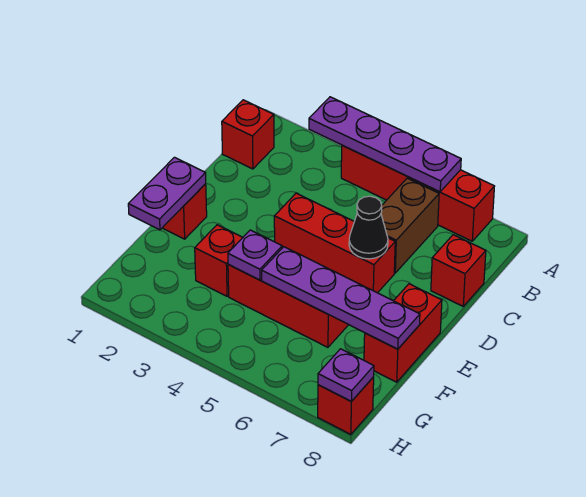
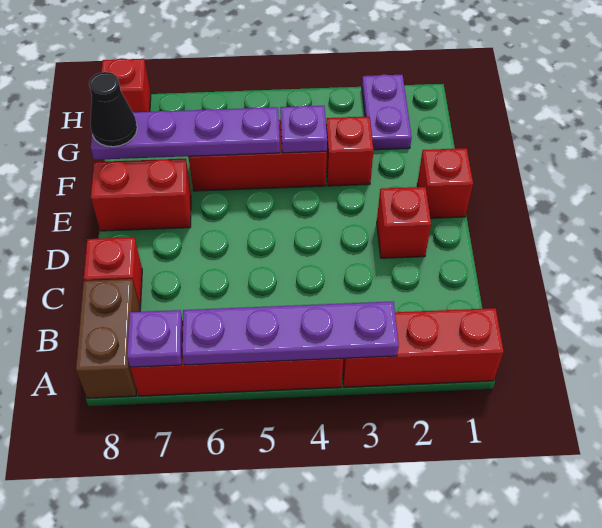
red 1x1 brick [222,100,274,169] -> red 1x1 brick moved to [377,187,431,258]
brown 1x2 brick [381,178,439,273] -> brown 1x2 brick moved to [76,279,140,398]
red 1x3 brick [274,193,395,293] -> red 1x3 brick moved to [343,308,504,387]
black 1x1 cone [349,196,388,259] -> black 1x1 cone moved to [89,72,137,147]
purple 1x2 plate [128,157,206,230] -> purple 1x2 plate moved to [362,74,412,150]
red 1x2 brick [364,284,442,382] -> red 1x2 brick turned to [91,159,191,231]
purple 1x1 plate [318,349,374,401] -> purple 1x1 plate moved to [127,310,183,367]

